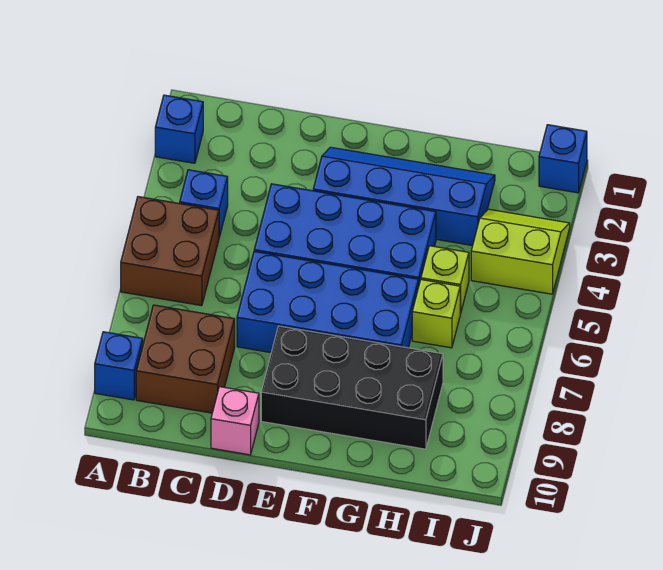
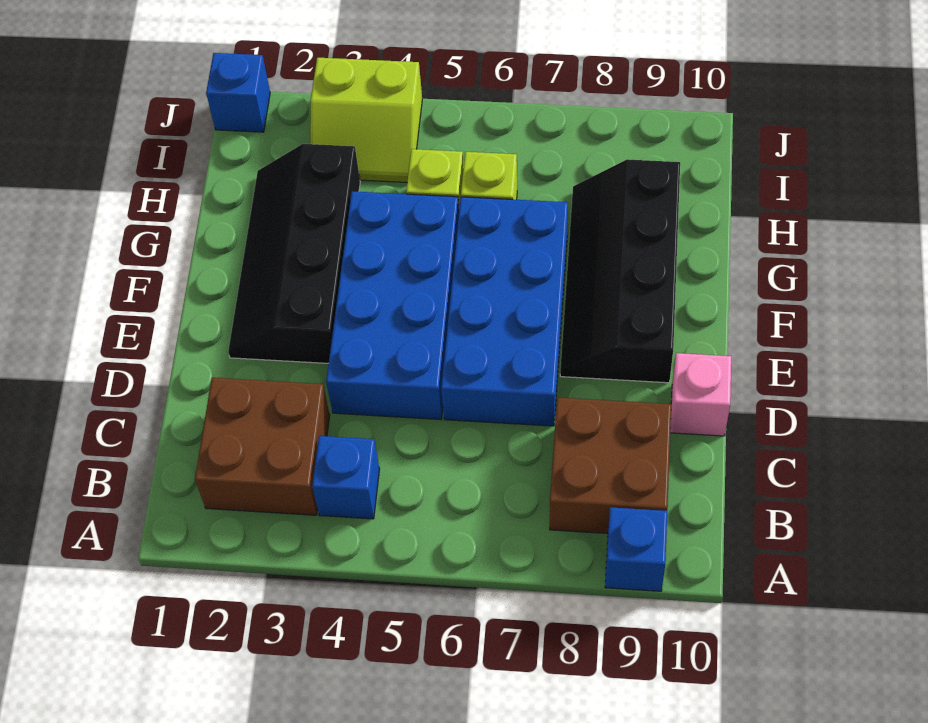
blue 1x1 brick [155,95,203,163] -> none
brown 2x2 brick [121,197,219,306] -> brown 2x2 brick moved to [195,378,330,515]
blue 2x4 slope [313,147,495,246] -> black 2x4 slope [228,144,360,363]
black 2x4 brick [261,326,443,449] -> black 2x4 slope [560,159,680,383]
lime 2x2 slope [471,209,570,294] -> lime 2x2 slope turned to [310,58,422,182]

